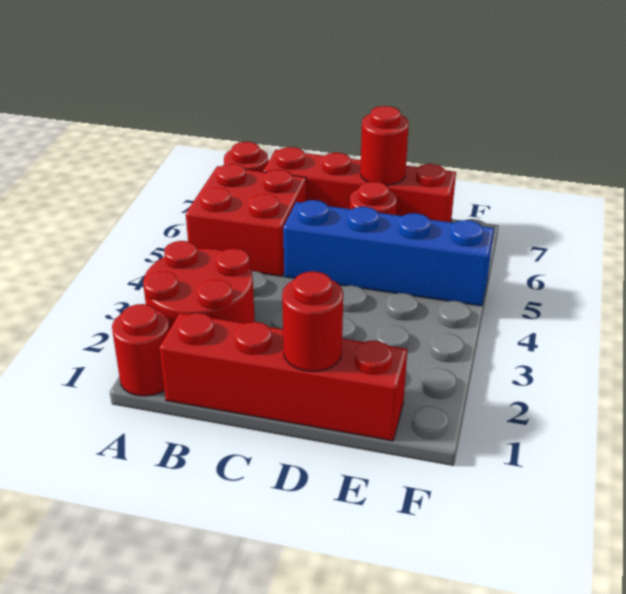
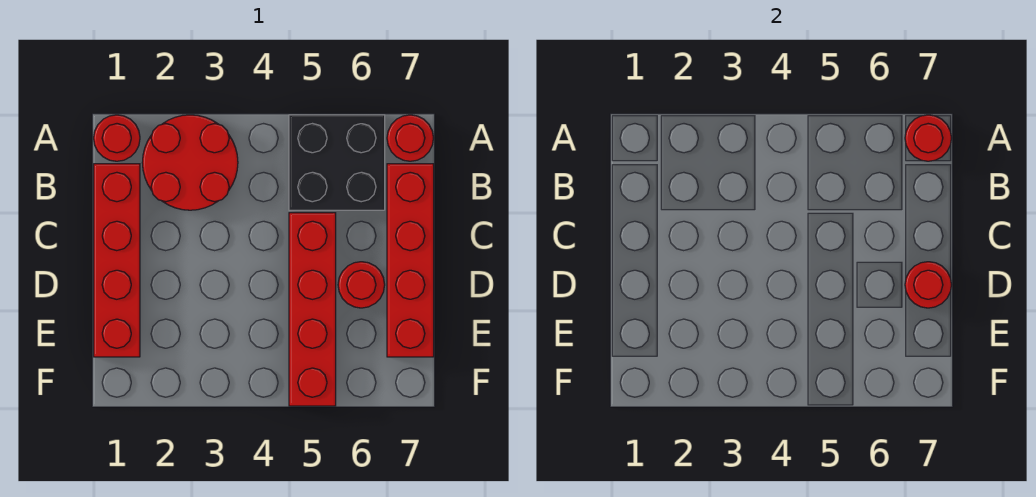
red 2x2 brick [186,164,306,276] -> black 2x2 brick [289,115,385,210]
blue 1x4 brick [283,200,494,306] -> red 1x4 brick [289,213,336,406]
red 1x1 round brick [282,271,343,372] -> red 1x1 round brick moved to [905,115,951,161]

